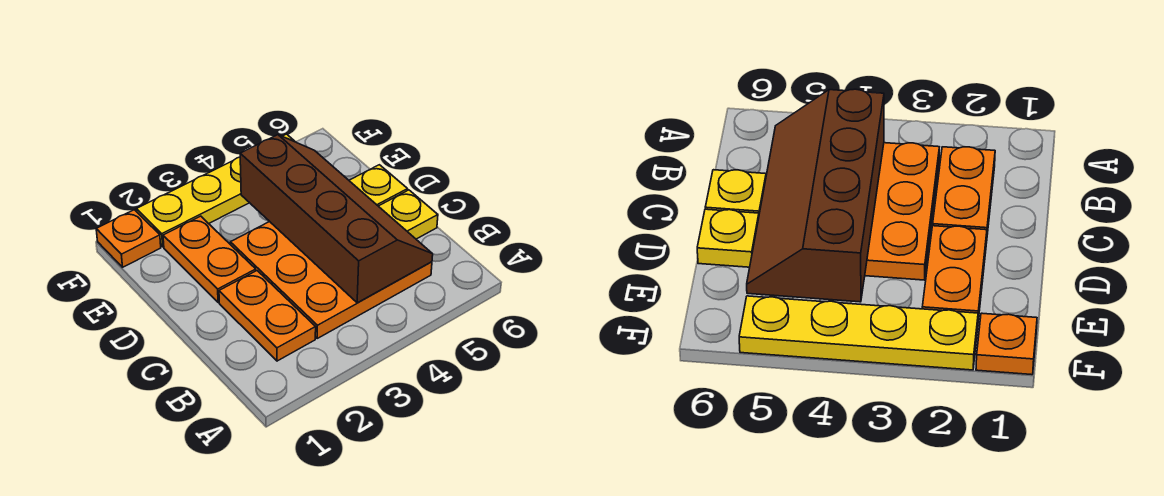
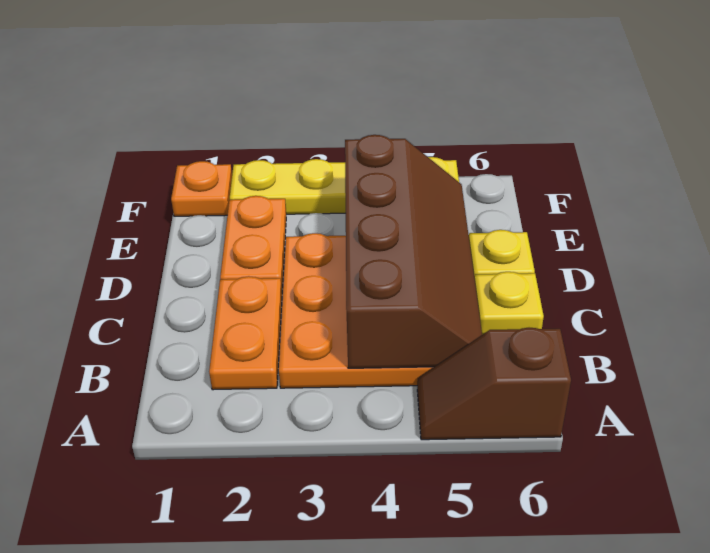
none -> brown 1x2 slope [417,328,571,440]

